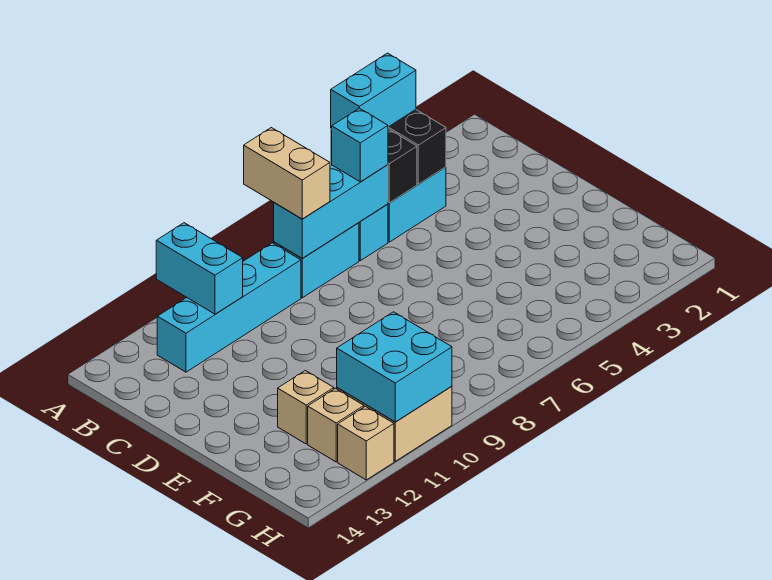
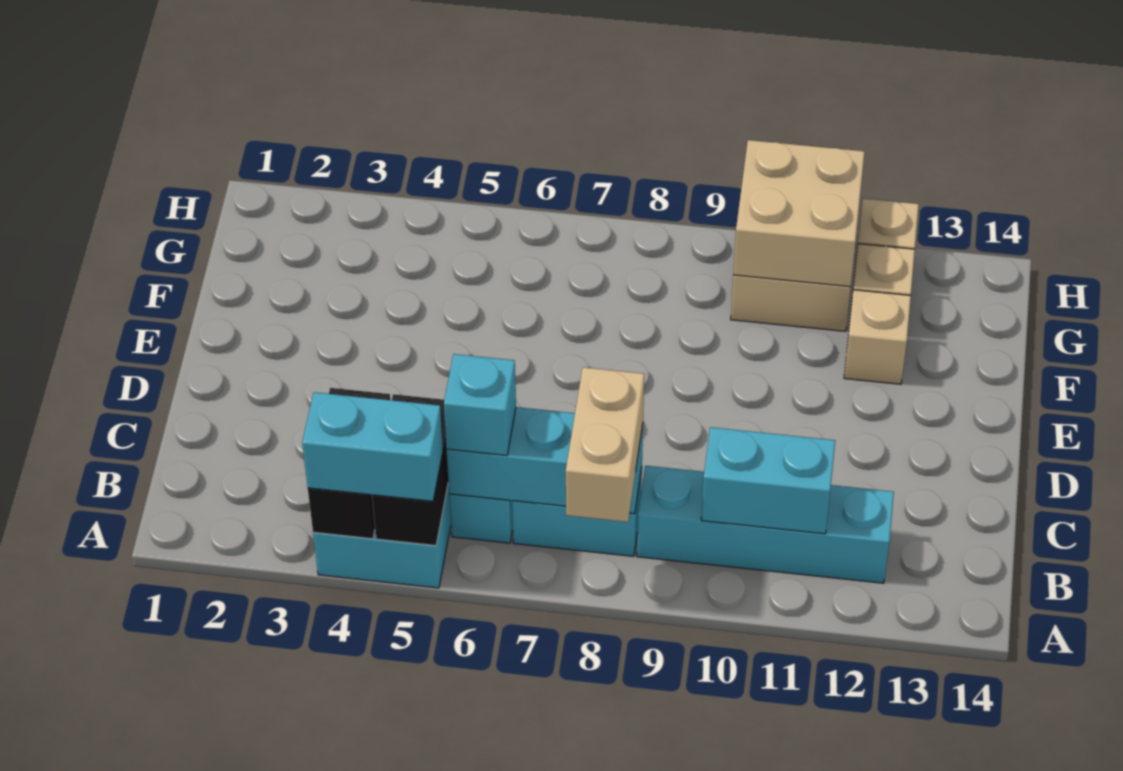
cyan 1x2 brick [156,223,243,314] -> cyan 1x2 brick turned to [701,427,835,534]
cyan 2x2 brick [337,312,452,422] -> tan 2x2 brick [733,140,865,287]

